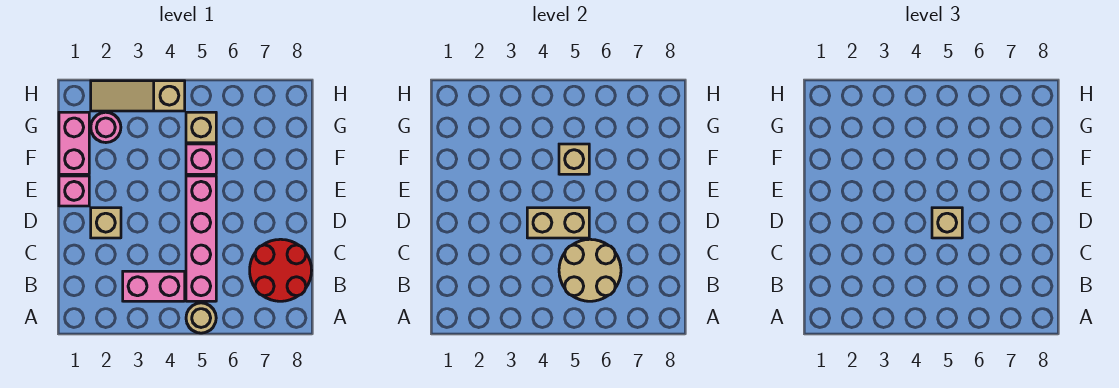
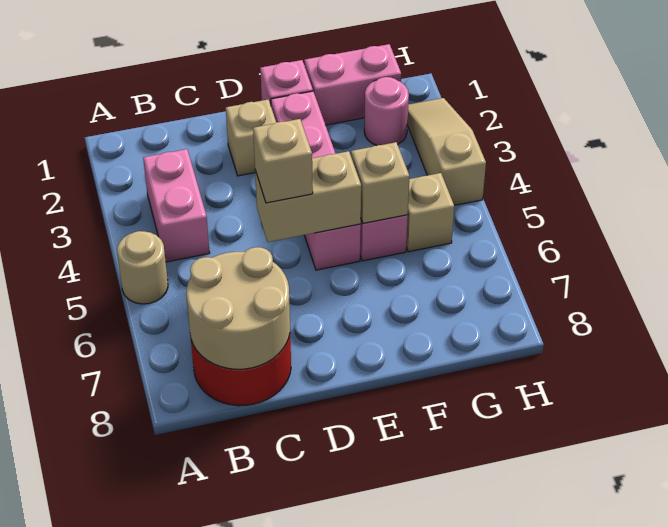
pink 1x4 brick [186,176,216,301] -> pink 1x4 brick turned to [271,91,361,270]
tan 2x2 round brick [559,239,621,301] -> tan 2x2 round brick moved to [186,247,290,369]
tan 1x2 brick [527,208,589,238] -> tan 1x2 brick turned to [255,151,361,242]

